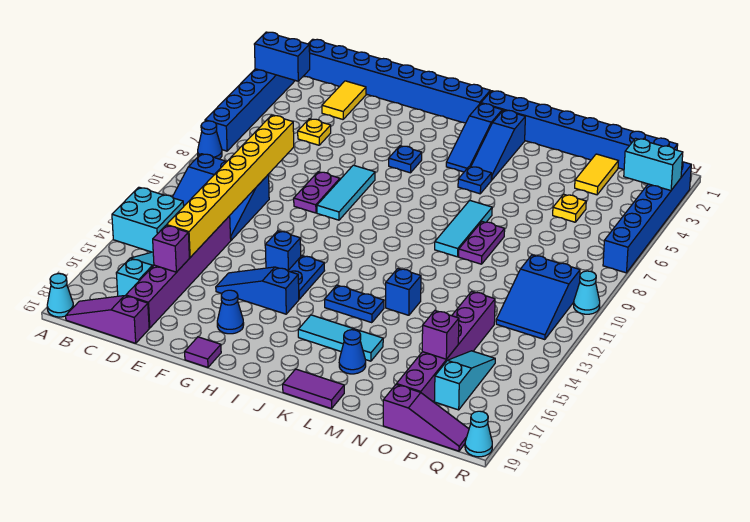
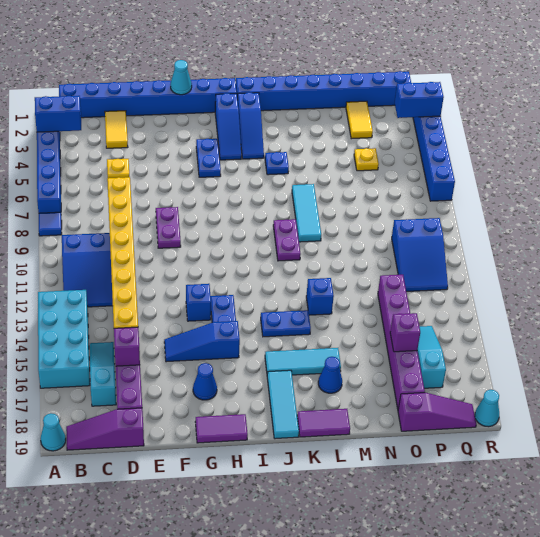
blue 1x1 cone [198,121,222,159] -> blue 1x1 tile [39,212,62,236]
cyan 2x2 brick [112,187,184,252] -> cyan 2x4 brick [38,290,90,388]
cyan 1x3 tile [317,165,375,220] -> cyan 1x3 tile moved to [267,370,299,439]
purple 1x1 tile [185,337,221,367] -> purple 1x2 tile [195,414,248,443]
blue 1x1 plate [389,146,422,173] -> blue 1x2 plate [196,139,221,177]
blue 1x3 slope [471,110,525,180] -> blue 1x3 slope moved to [215,93,242,160]
purple 1x2 plate [459,222,505,264] -> purple 1x2 plate moved to [273,219,301,261]
cyan 1x2 brick [624,138,683,190] -> blue 1x2 brick [395,82,444,118]
cyan 1x1 cone [574,271,600,314] -> cyan 1x1 cone moved to [171,60,192,95]

